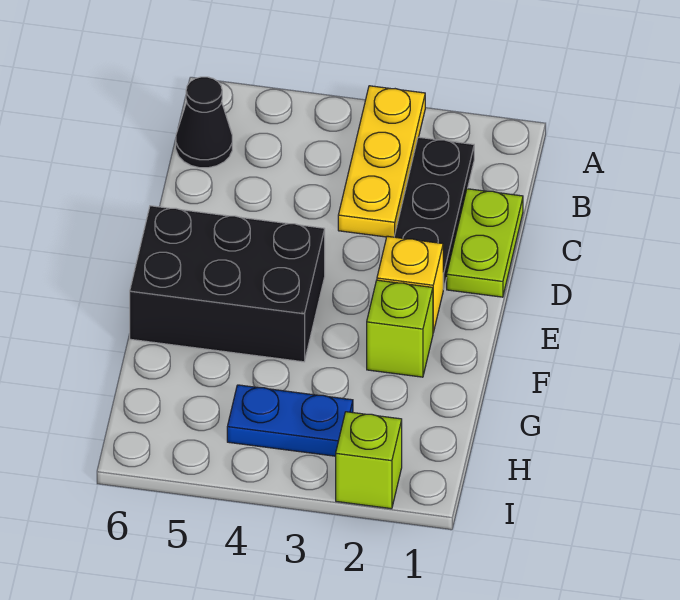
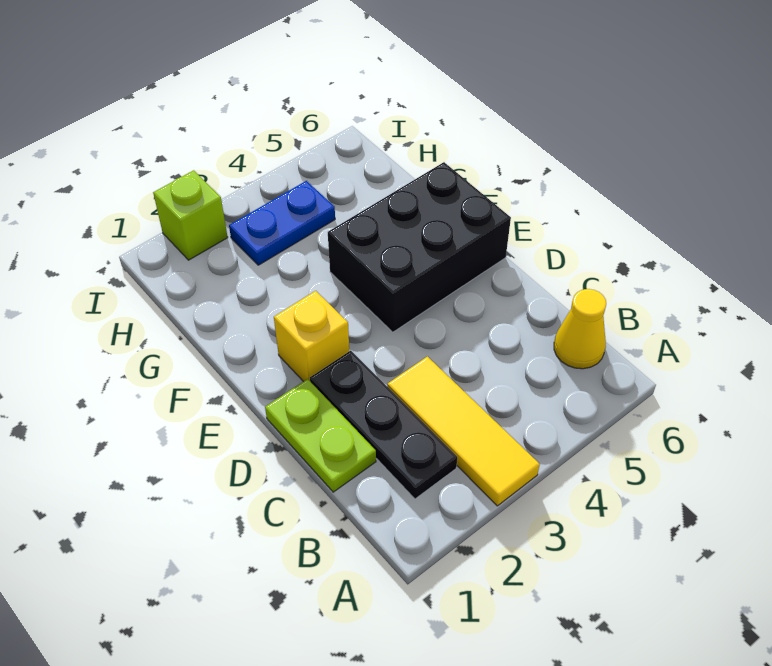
yellow 1x3 plate [338,86,425,237] -> yellow 1x3 tile [387,356,540,506]
black 1x1 cone [176,77,232,168] -> yellow 1x1 cone [554,289,606,369]
lime 1x1 brick [367,280,433,377] -> none

